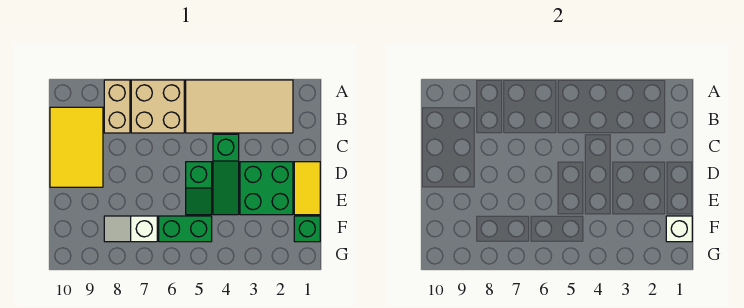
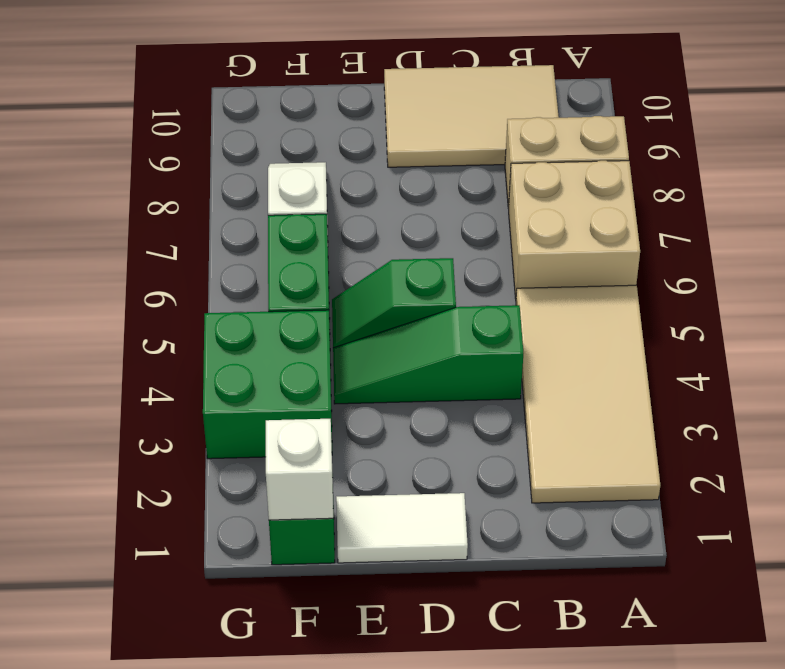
yellow 2x3 tile [50,107,103,187] -> tan 2x3 tile [384,65,559,167]
yellow 1x2 tile [294,162,320,215] -> white 1x2 tile [336,493,468,563]
green 2x2 brick [240,162,293,215] -> green 2x2 brick moved to [203,310,332,459]

